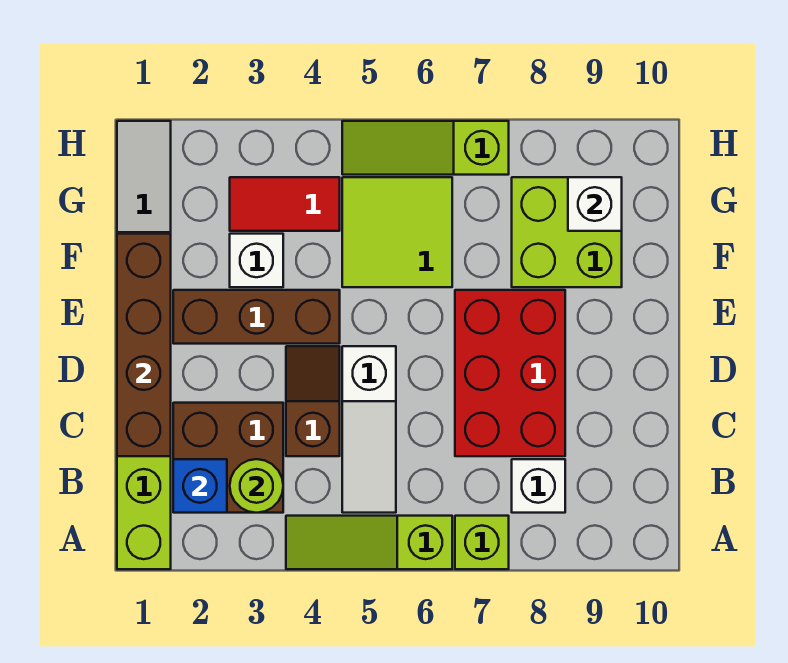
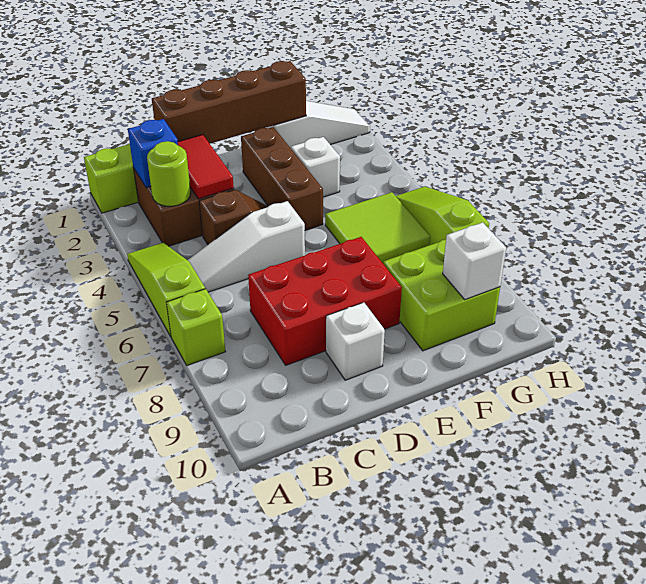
white 1x1 brick [512,459,565,513] -> white 1x1 brick moved to [326,303,385,380]
red 1x2 tile [230,177,340,231] -> red 1x2 tile moved to [178,135,234,199]

